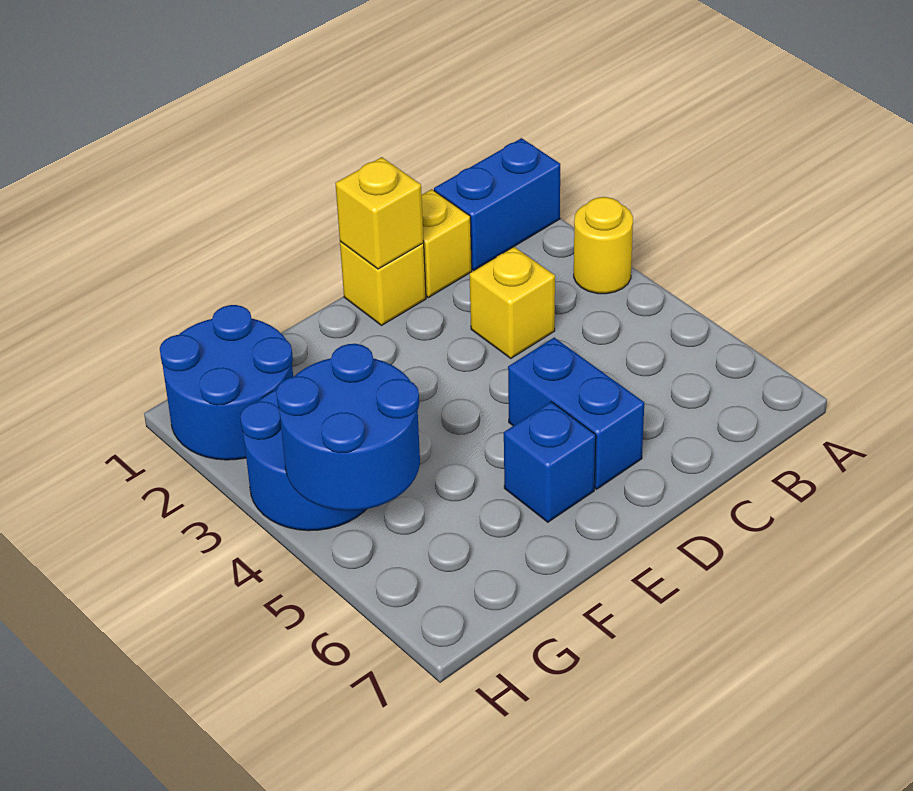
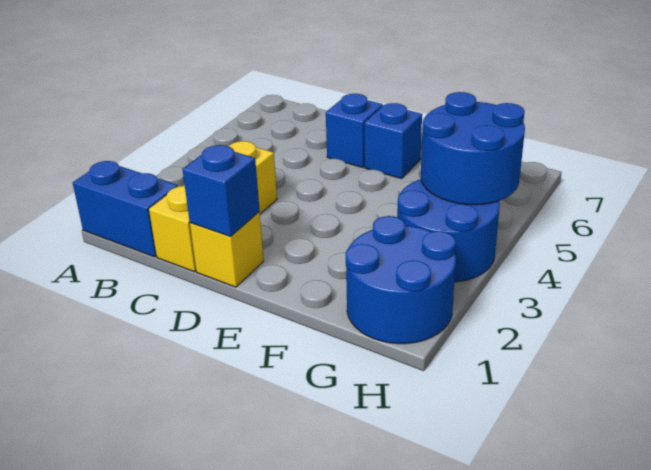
yellow 1x1 round brick [574,197,633,294] -> none
yellow 1x1 brick [335,157,424,269] -> blue 1x1 brick [183,145,260,237]
blue 1x2 brick [508,338,644,489] -> blue 1x1 brick [326,94,383,167]

